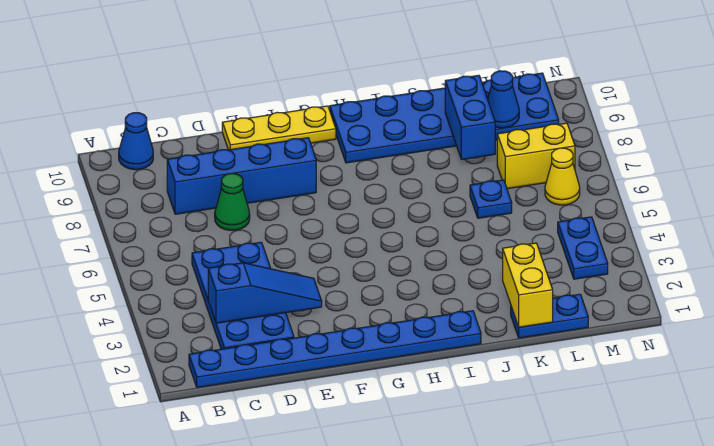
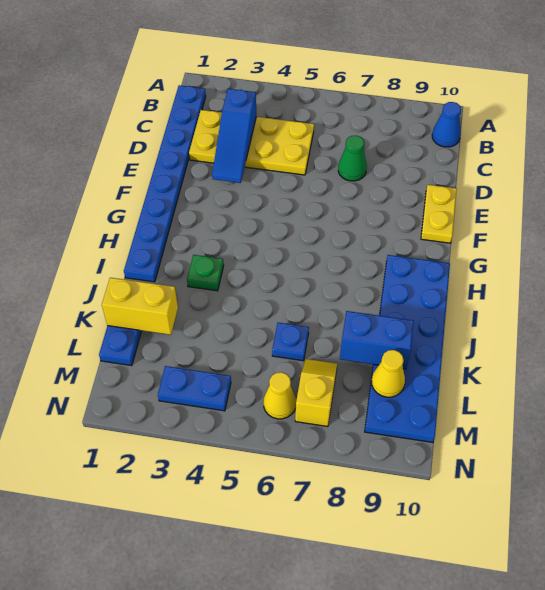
blue 2x4 plate [192,242,294,349] -> yellow 2x4 plate [189,110,314,175]
blue 1x4 brick [167,138,316,214] -> none
yellow 1x3 plate [222,106,336,150] -> yellow 1x2 plate [421,185,457,243]
none -> green 1x1 plate [187,255,224,291]
yellow 1x2 brick [497,123,575,189] -> yellow 1x2 slope [295,359,337,426]
blue 1x1 cone [488,71,519,128] -> yellow 1x1 cone [371,350,405,397]

